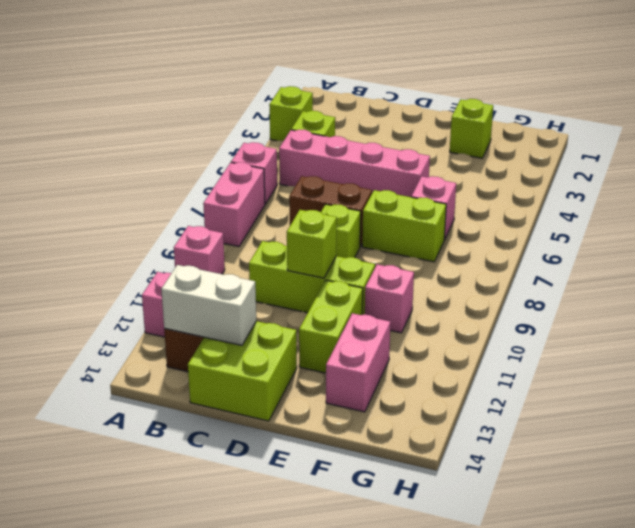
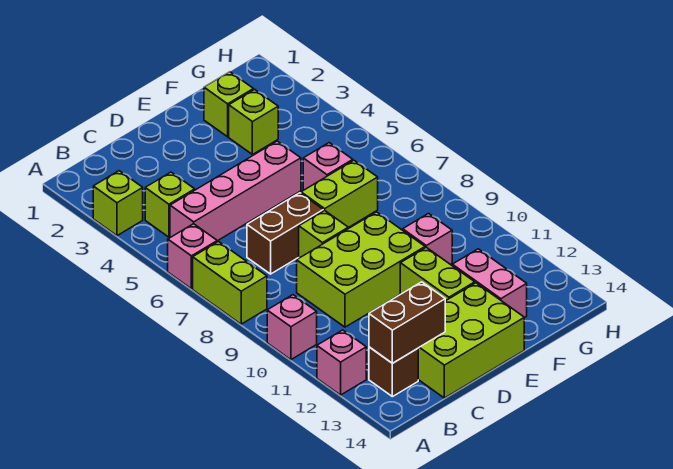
pink 1x2 brick [203,162,265,247] -> lime 1x2 brick [193,242,267,324]
white 1x2 brick [161,265,256,345] -> brown 1x2 brick [369,282,445,363]
lime 1x3 brick [249,241,375,315] -> lime 2x3 brick [297,212,425,327]
lime 2x2 brick [188,321,297,421] -> lime 2x3 brick [418,283,524,398]
lime 1x1 brick [287,210,337,278] -> lime 1x1 brick moved to [229,89,278,154]

